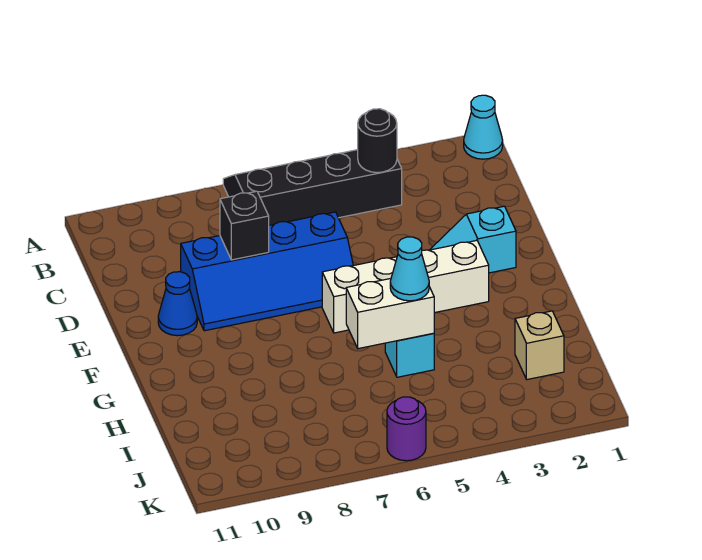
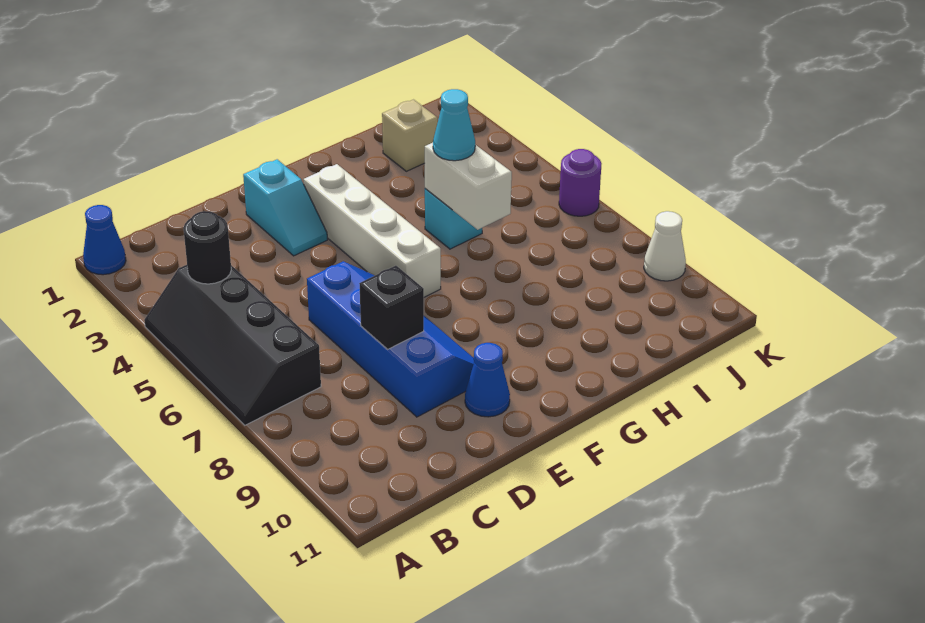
cyan 1x1 cone [464,95,503,159] -> blue 1x1 cone [83,205,126,275]
none -> white 1x1 cone [644,211,686,281]

